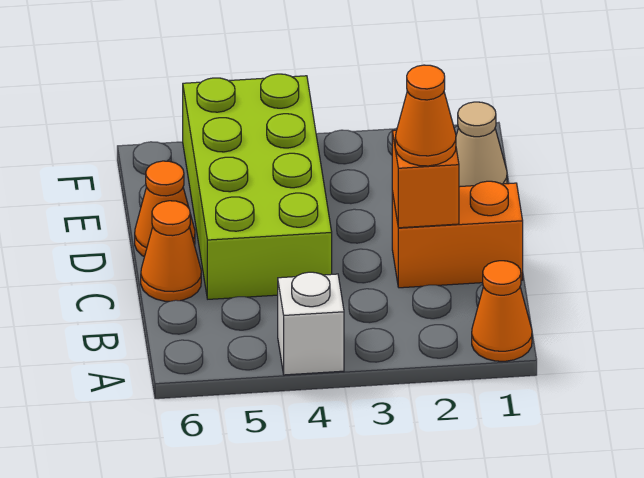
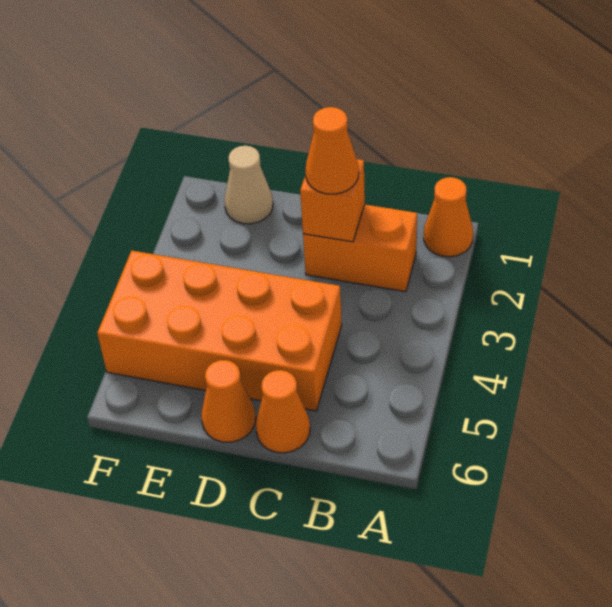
white 1x1 brick [278,272,344,375] -> none
orange 1x2 brick [392,181,523,288] -> orange 1x2 brick turned to [303,205,417,292]
lime 2x4 brick [183,74,332,299] -> orange 2x4 brick [97,251,342,411]

